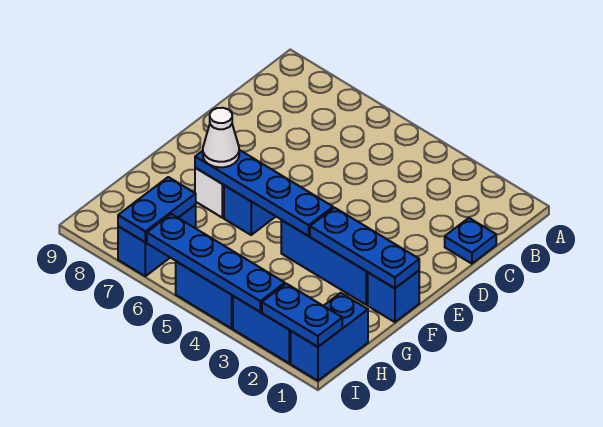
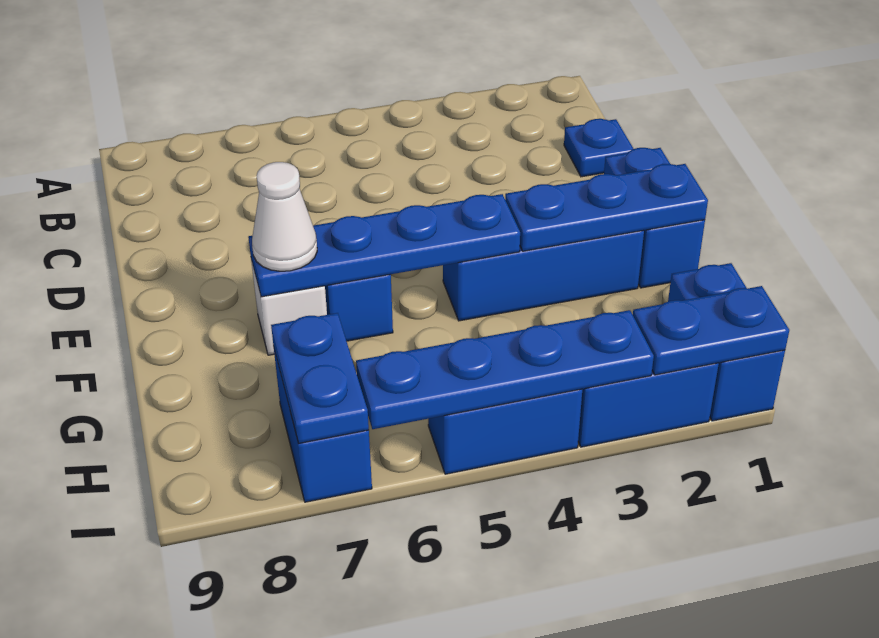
blue 1x1 brick [368,271,419,322] -> blue 1x2 brick [604,148,705,288]

